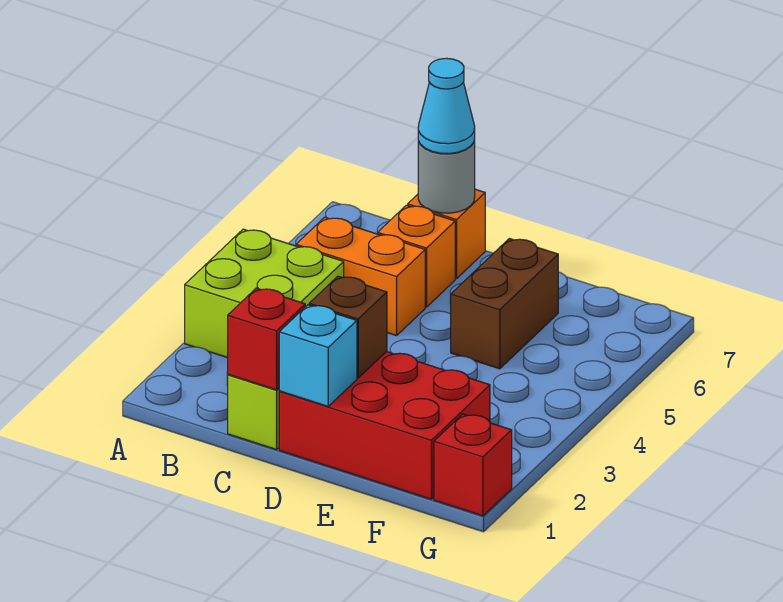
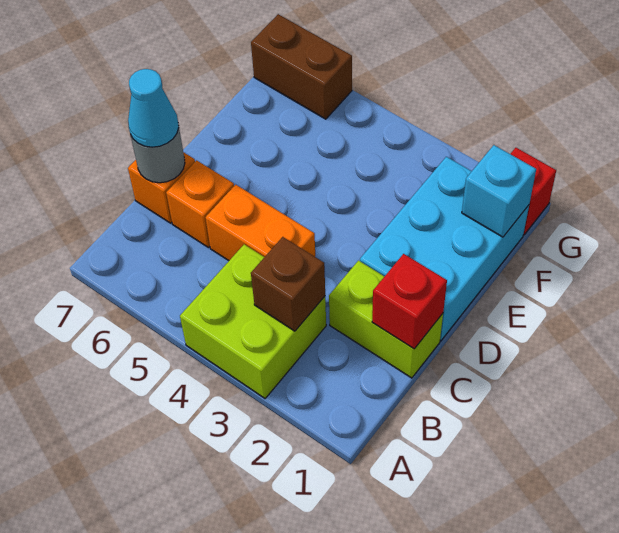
orange 1x2 brick [296,217,425,336] -> orange 1x2 brick turned to [205,185,315,261]
red 2x3 brick [279,351,490,499] -> cyan 2x3 brick [360,157,529,340]
cyan 1x1 brick [279,305,357,406] -> cyan 1x1 brick moved to [462,145,536,237]
brown 1x1 brick [309,276,387,378] -> brown 1x1 brick moved to [251,237,325,331]
brown 1x2 brick [450,239,558,369] -> brown 1x2 brick moved to [251,14,352,119]

